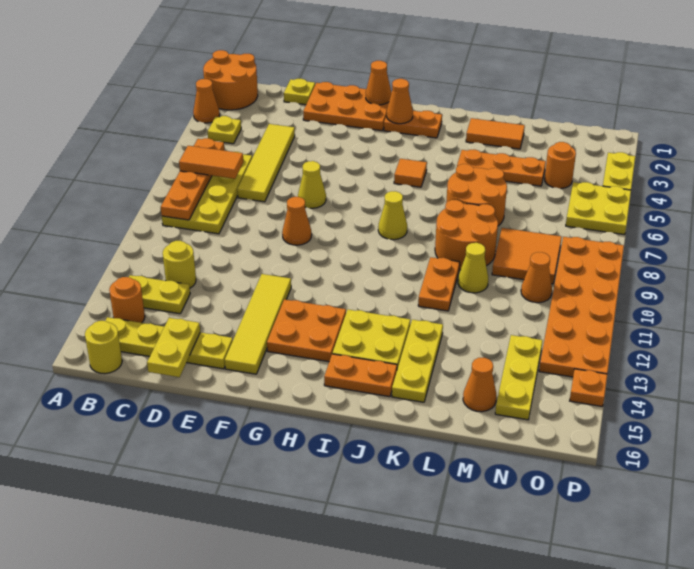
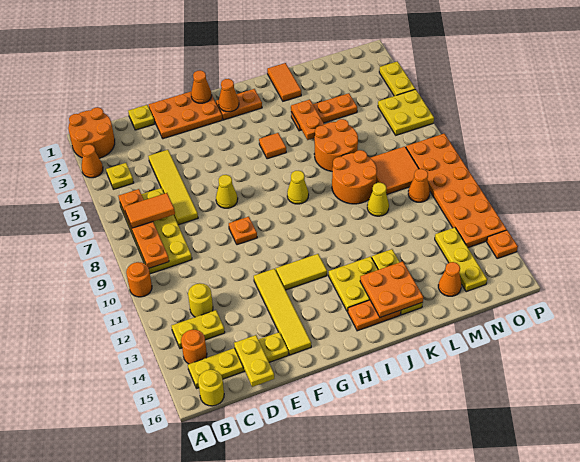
orange 1x1 cone [282,197,312,245] -> orange 1x1 plate [229,217,257,245]
none -> yellow 1x2 tile [276,254,327,290]
orange 2x2 plate [267,299,346,362] -> orange 2x2 plate moved to [360,261,423,317]
orange 1x2 tile [466,118,525,149] -> orange 1x2 tile turned to [267,63,301,101]
orange 1x2 plate [418,257,460,311] -> orange 1x2 plate moved to [291,100,324,140]
orange 1x1 round brick [545,142,576,189] -> orange 1x1 round brick moved to [126,262,152,297]

